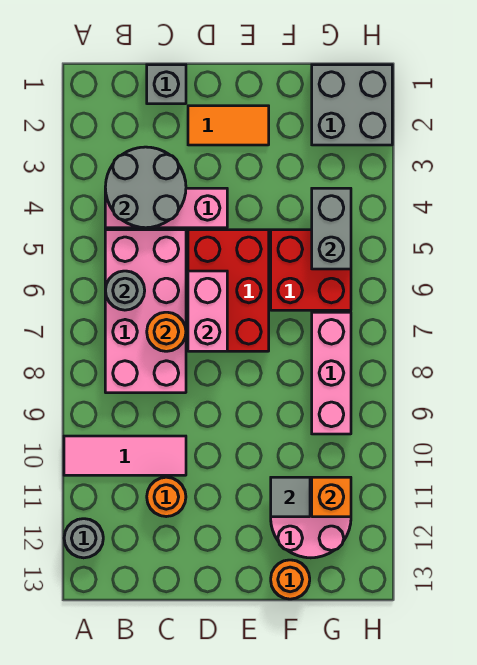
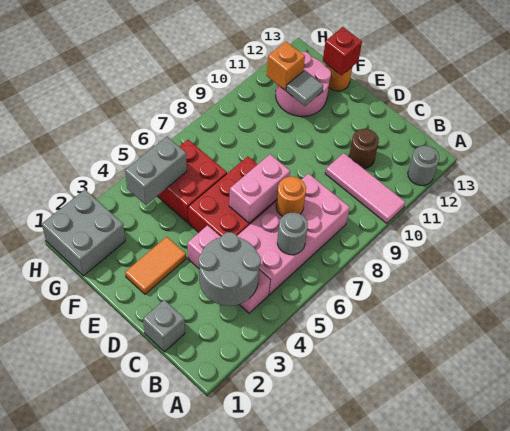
orange 1x1 round brick [147,477,186,517] -> brown 1x1 round brick [349,129,379,169]
orange 1x2 tile [188,106,269,145] -> orange 1x2 tile turned to [125,237,186,294]
none -> red 1x1 brick [323,27,362,75]
pink 1x3 brick [312,312,351,434] -> none

